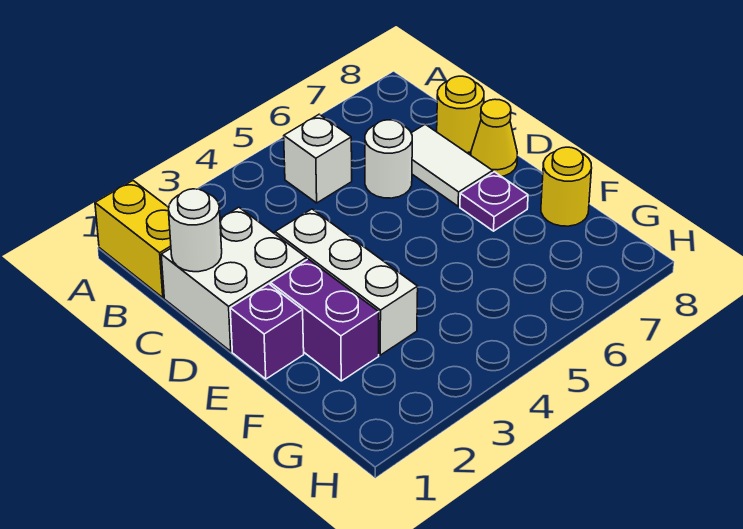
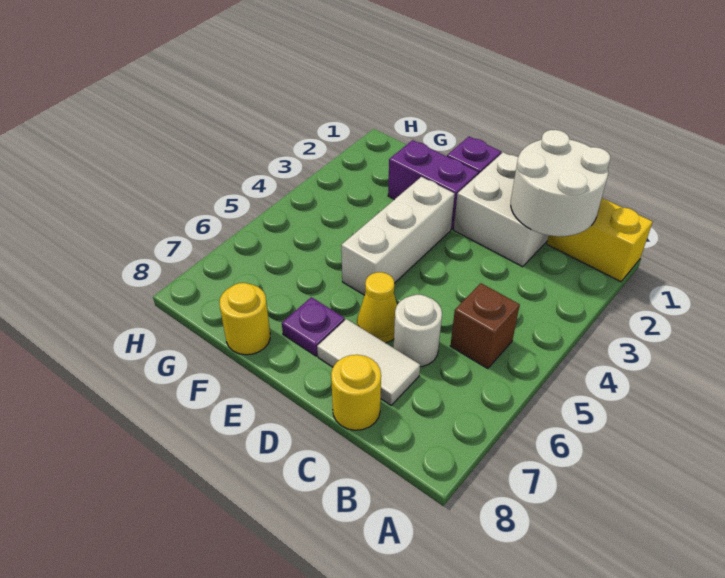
white 1x1 brick [284,114,352,203] -> brown 1x1 brick [450,283,520,369]
white 1x1 round brick [169,189,222,272] -> white 2x2 round brick [511,130,610,236]
white 1x3 brick [275,209,418,355] -> white 1x3 brick turned to [341,177,455,295]
yellow 1x1 cone [471,99,517,177] -> yellow 1x1 cone moved to [357,272,397,343]

